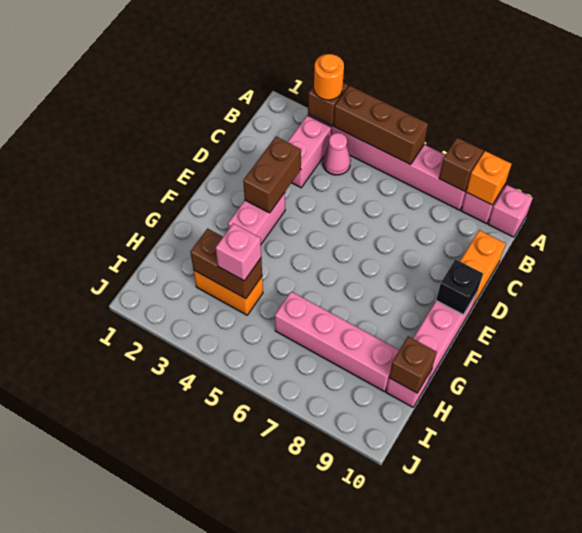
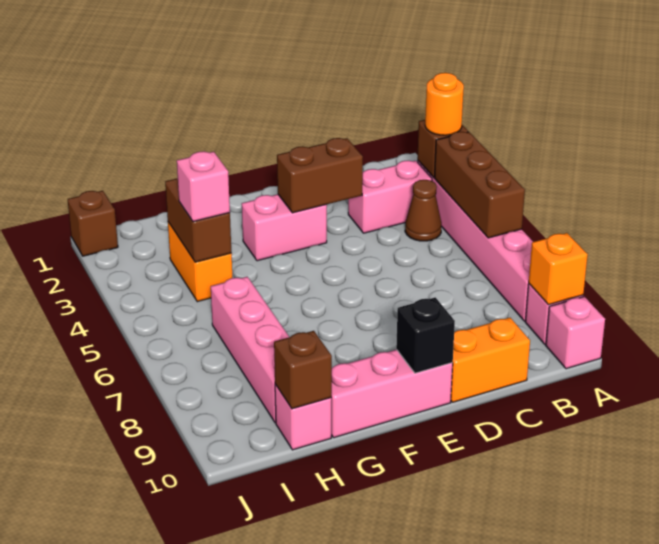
brown 1x1 brick [439,138,483,191] -> brown 1x1 brick moved to [68,191,118,256]
pink 1x1 cone [323,133,351,175] -> brown 1x1 cone [405,180,441,241]

